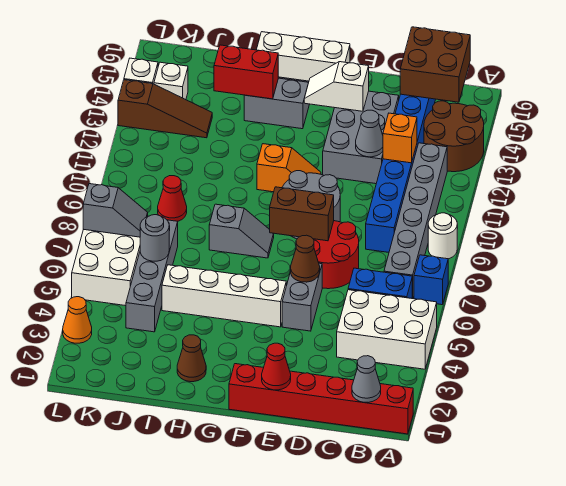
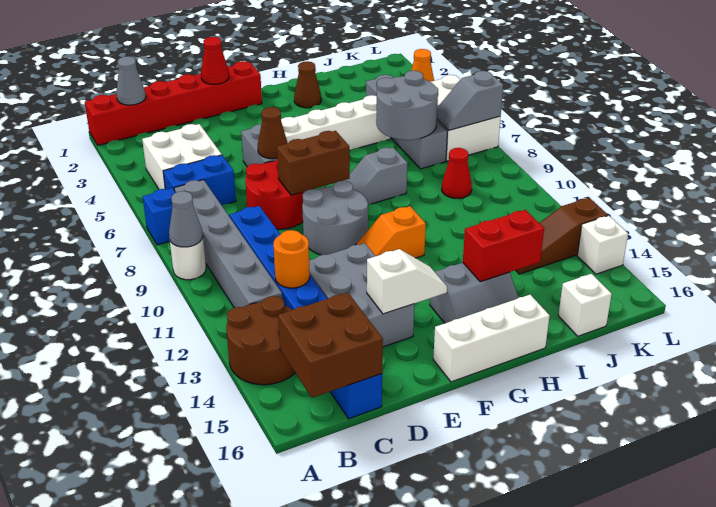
white 2x3 brick [337,290,437,369] -> white 2x2 brick [142,124,222,189]
orange 1x1 brick [383,113,417,163] -> orange 1x1 round brick [273,230,310,288]
grey 1x1 cone [356,110,383,157] -> grey 1x1 cone moved to [169,191,203,247]
grey 1x1 round brick [140,215,169,261] -> grey 2x2 round brick [376,71,438,140]
white 1x1 brick [154,62,188,100] -> white 1x1 brick moved to [558,274,612,336]

